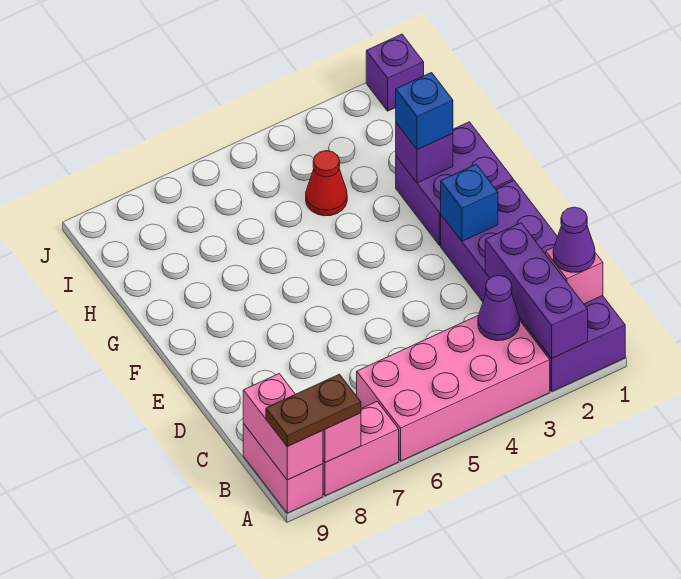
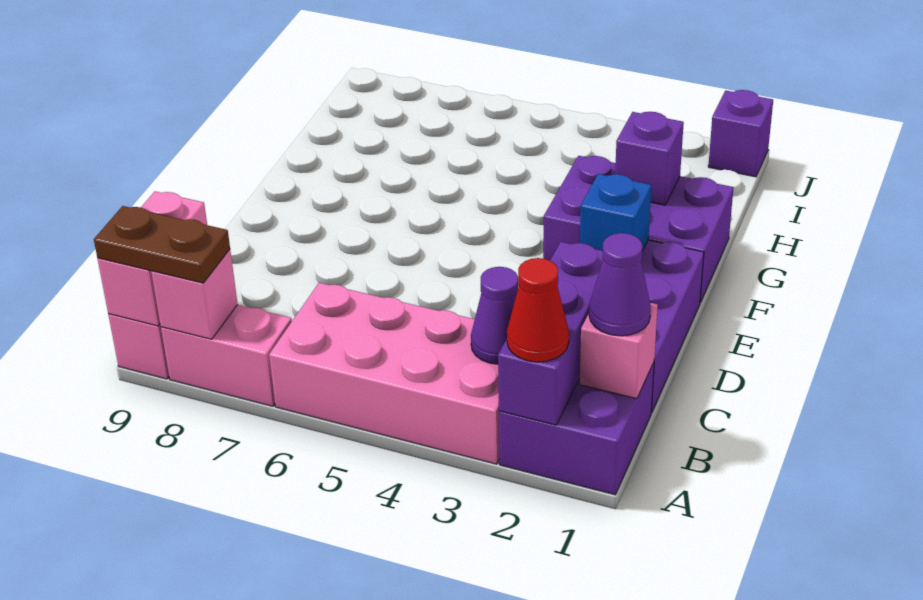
purple 2x2 brick [396,122,513,246] -> purple 2x3 brick [543,156,733,302]
blue 1x1 brick [396,73,453,150] -> none
red 1x1 cone [306,151,347,216] -> red 1x1 cone moved to [507,258,569,362]

